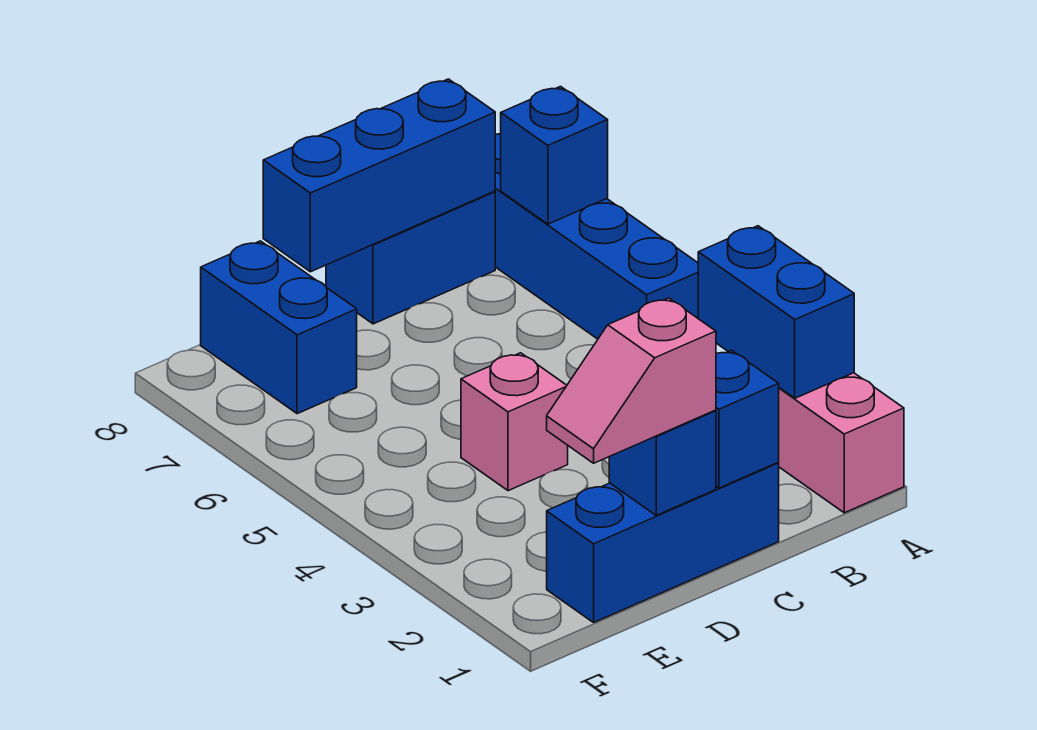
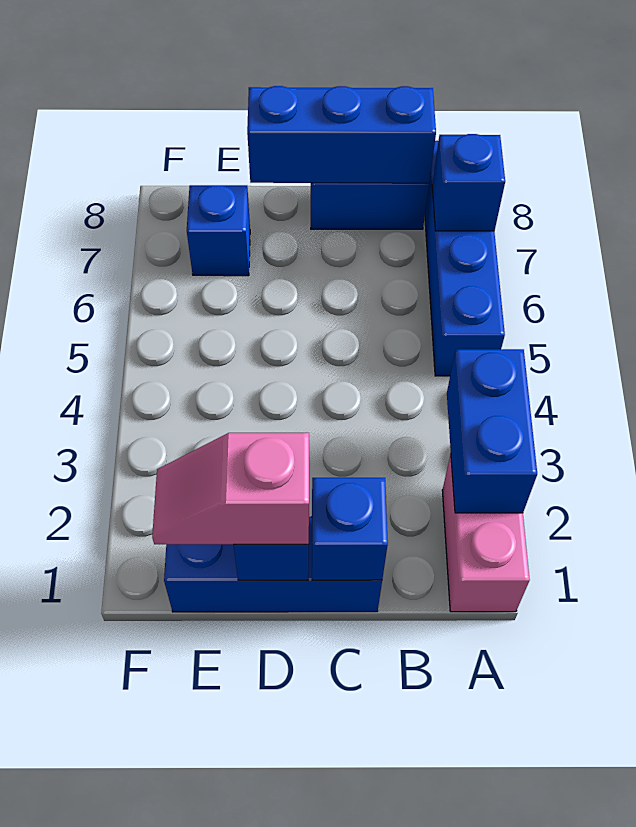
pink 1x1 brick [461,353,568,491] -> none
blue 1x2 brick [201,241,357,414] -> blue 1x1 brick [187,185,250,276]

